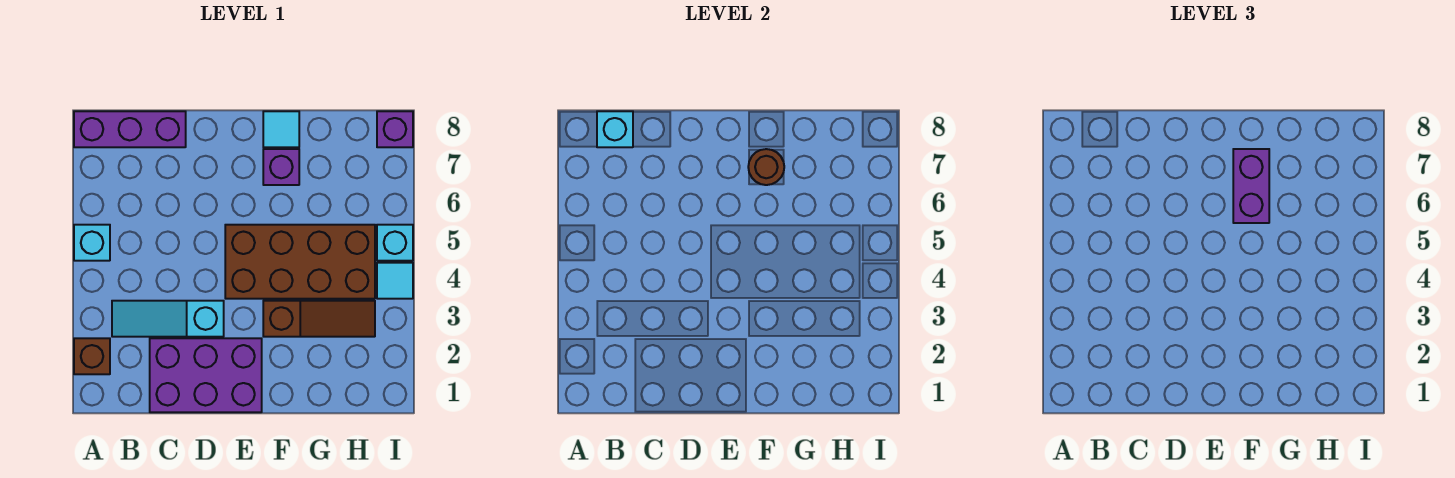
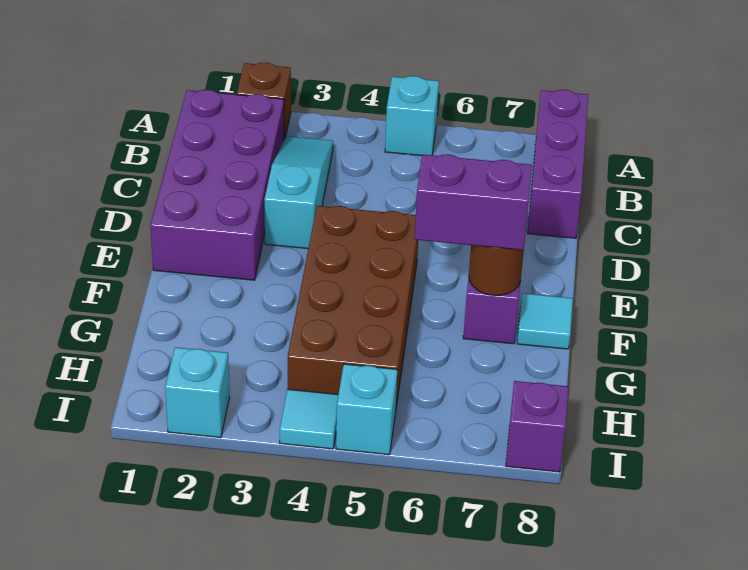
cyan 1x1 brick [597,111,633,147] -> cyan 1x1 brick moved to [165,347,230,438]
purple 2x3 brick [150,338,262,412] -> purple 2x4 brick [150,90,284,280]
brown 1x3 slope [263,301,375,337] -> none

